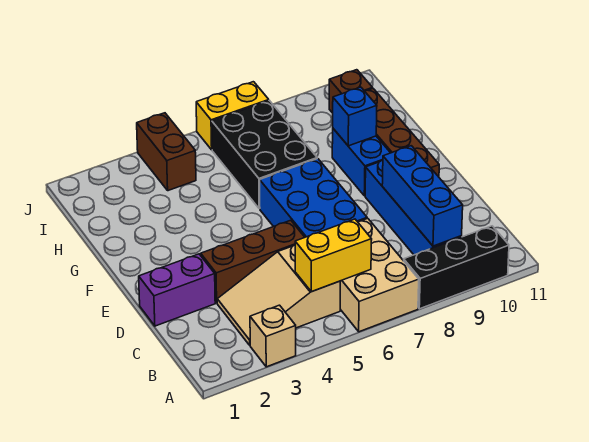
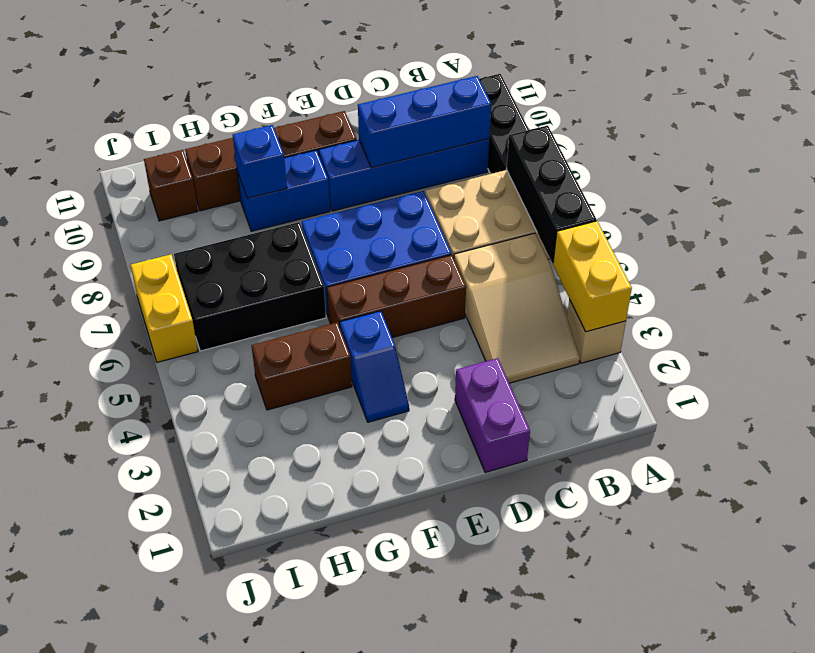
none -> black 1x3 brick [507,125,596,263]
yellow 1x2 brick [295,219,372,292] -> yellow 1x2 brick moved to [553,221,632,332]
brown 1x3 brick [201,220,305,303] -> brown 1x3 brick turned to [327,255,466,338]
none -> blue 1x2 slope [340,311,409,422]
brown 1x2 brick [137,113,196,191] -> brown 1x2 brick moved to [251,322,352,410]

